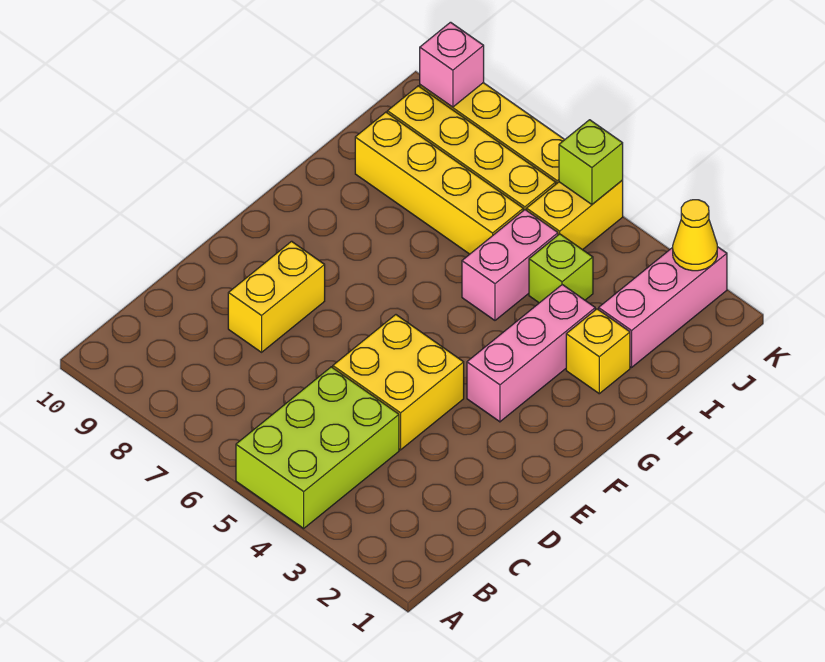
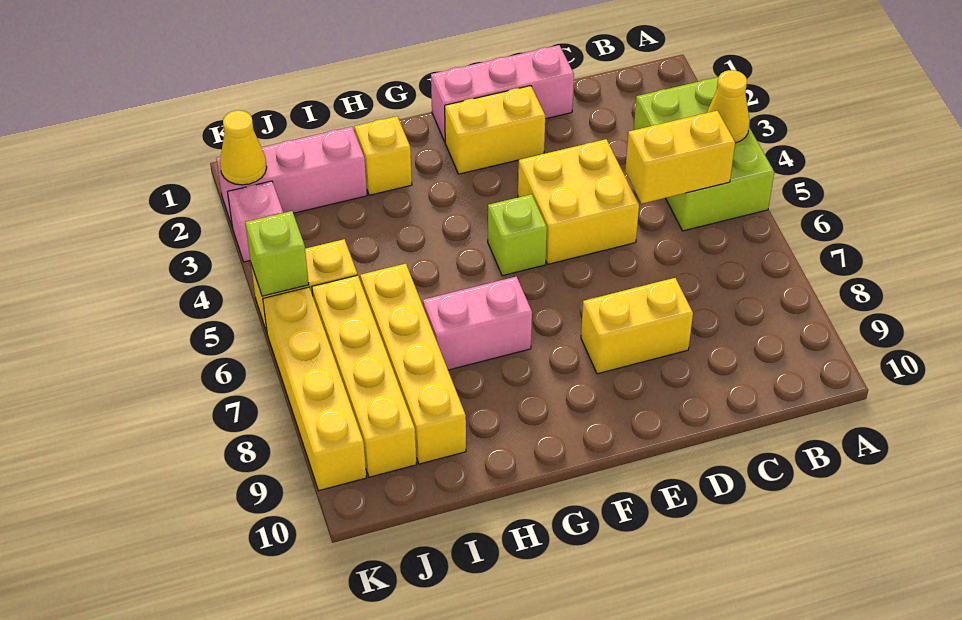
lime 2x3 brick [236,367,399,528] -> lime 2x3 brick turned to [634,77,774,231]
none -> yellow 1x1 cone [707,70,750,143]
none -> yellow 1x2 brick [625,111,735,204]
none -> yellow 1x2 brick [445,86,545,174]
pink 1x3 brick [467,285,595,422] -> pink 1x3 brick moved to [431,45,574,141]
pink 1x2 brick [462,210,558,320] -> pink 1x2 brick moved to [423,277,532,370]
lime 1x1 brick [529,234,593,303] -> lime 1x1 brick moved to [488,194,547,276]
pink 1x1 brick [420,22,484,107] -> pink 1x1 brick moved to [228,181,283,262]

